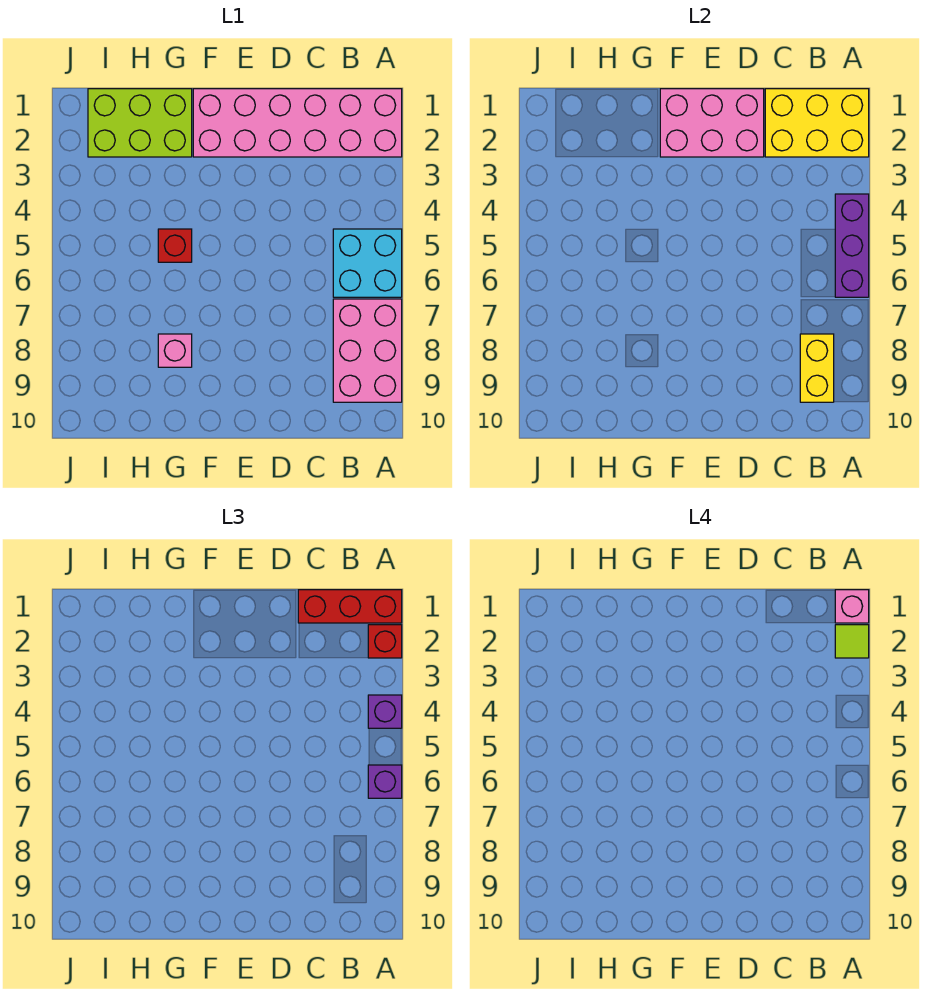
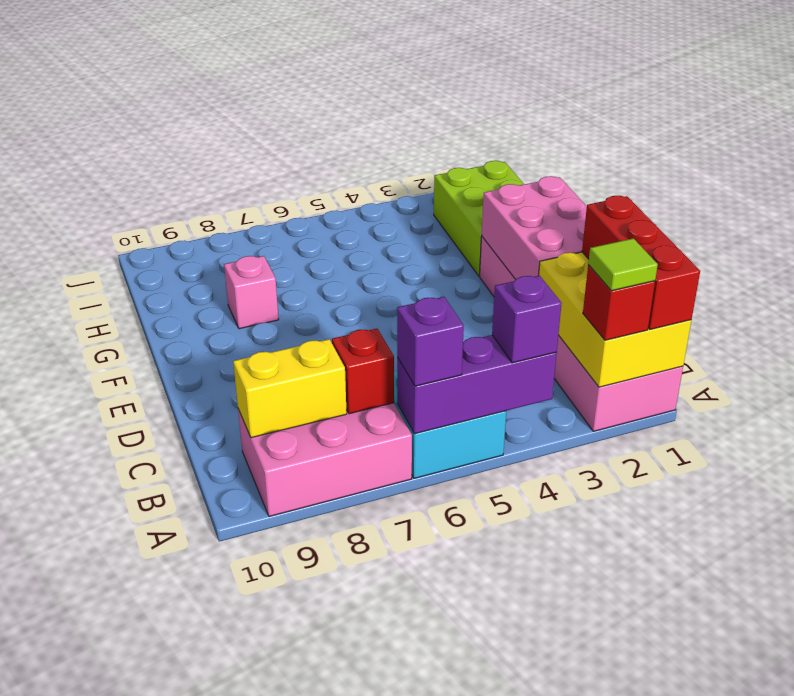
pink 1x1 brick [835,590,869,623] -> none
red 1x1 brick [158,229,192,262] -> red 1x1 brick moved to [332,328,394,414]

